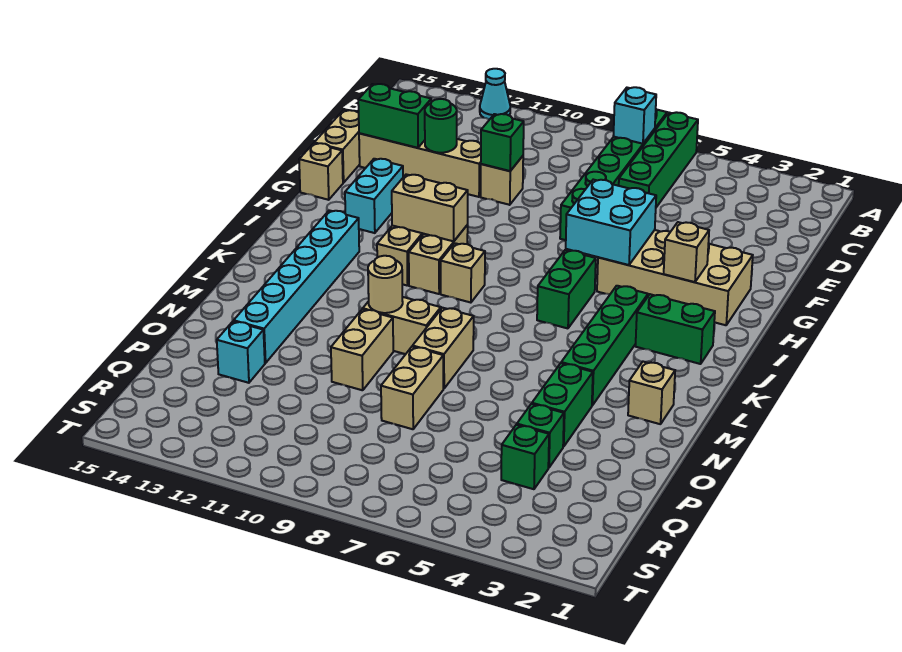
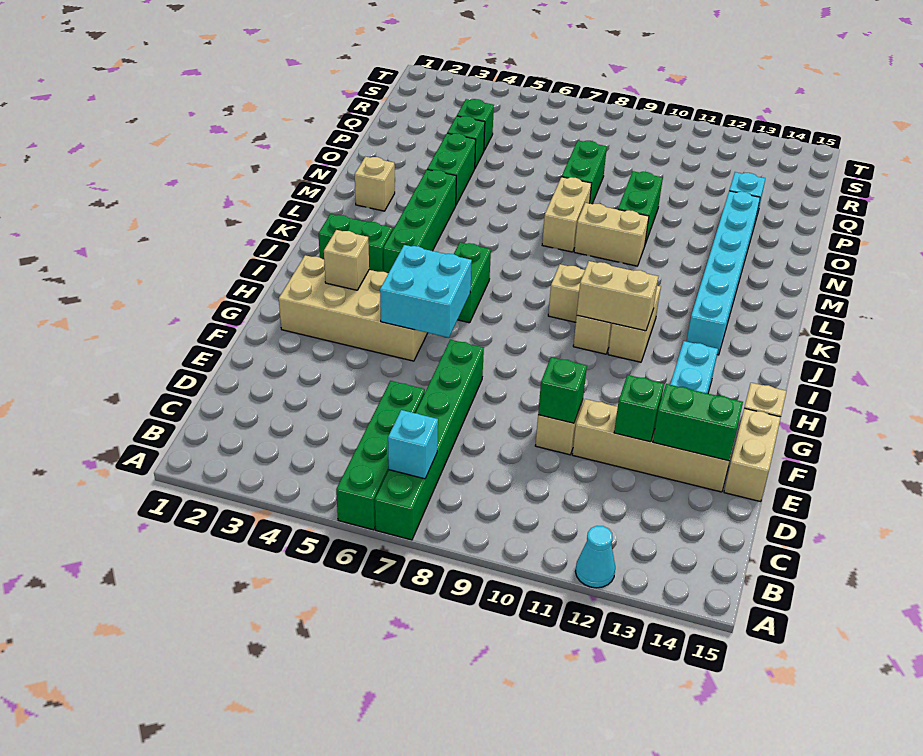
green 1x1 round brick [425,99,457,153] -> green 1x1 brick [614,375,664,442]
tan 1x1 round brick [368,256,403,313] -> none
tan 1x2 brick [331,309,393,390] -> green 1x2 brick [618,171,663,244]
tan 1x2 brick [381,347,443,429] -> green 1x2 brick [562,140,607,204]

